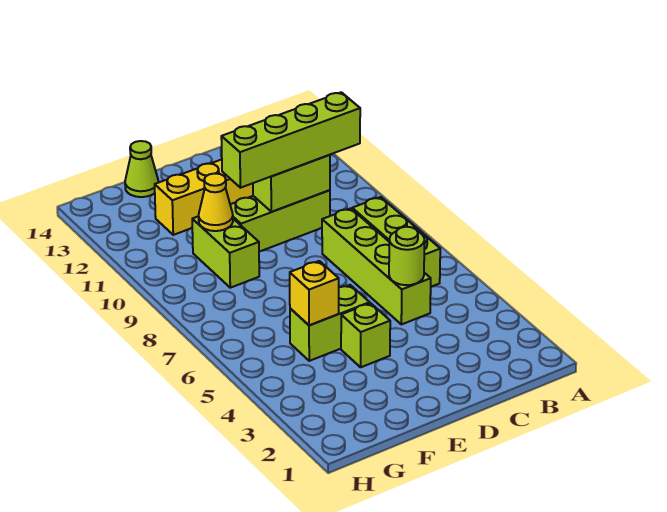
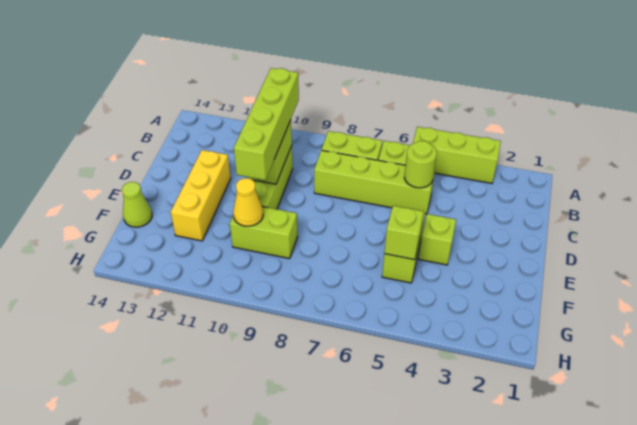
none -> lime 1x3 brick [413,127,501,183]
yellow 1x1 brick [290,261,339,325] -> lime 1x1 brick [384,206,424,260]

